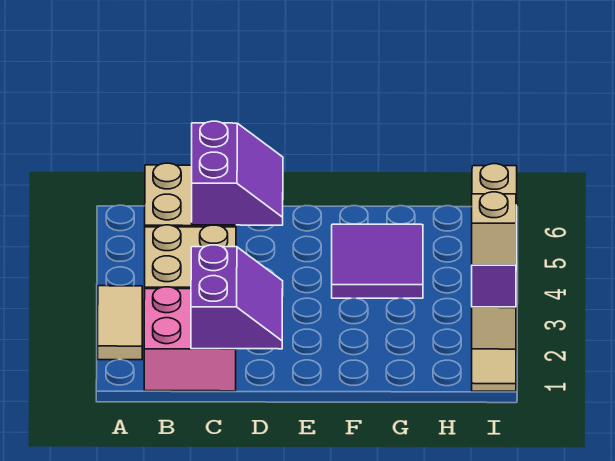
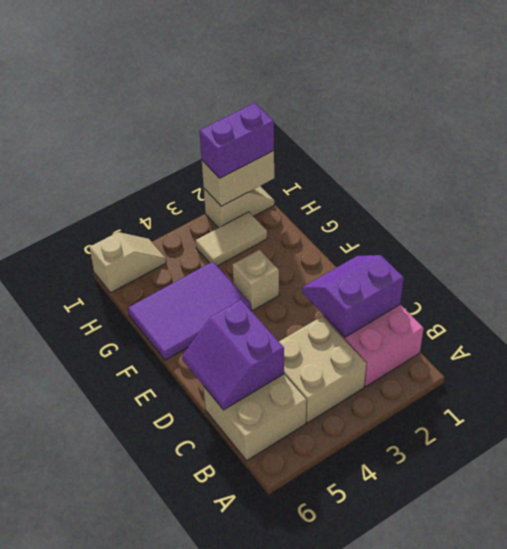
tan 1x2 tile [98,286,142,360] -> tan 1x2 tile moved to [196,212,267,266]
purple 2x2 slope [192,121,283,225] -> purple 2x2 slope turned to [182,300,284,410]
purple 2x2 tile [332,224,423,298] -> purple 2x3 tile [128,262,251,360]
tan 1x1 brick [472,192,516,265] -> tan 1x1 brick moved to [233,250,279,311]

